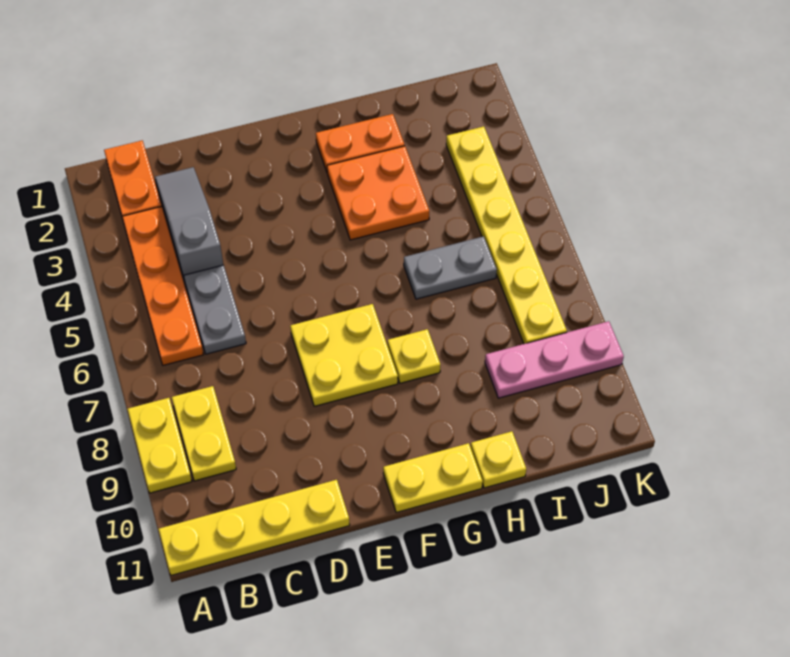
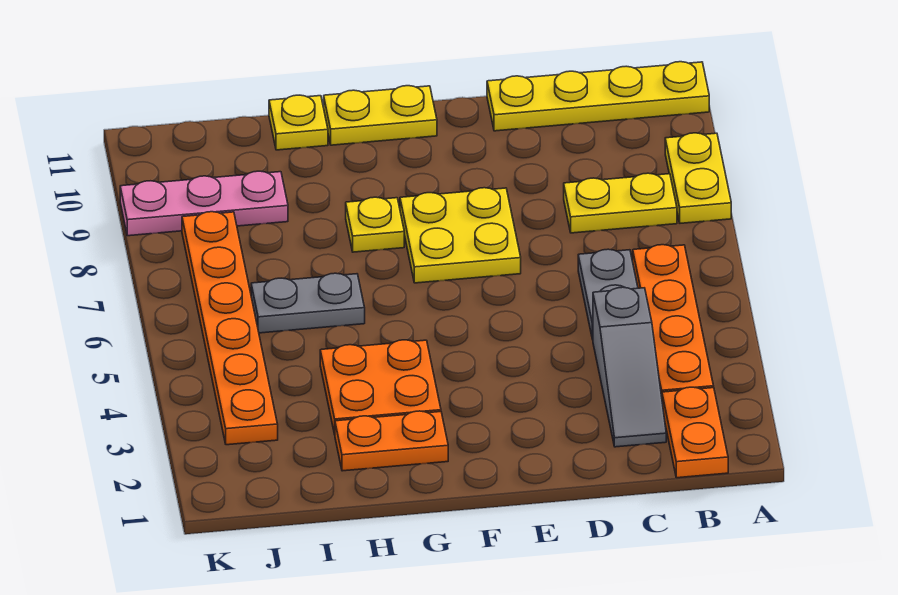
yellow 1x2 plate [172,386,236,481] -> yellow 1x2 plate turned to [564,173,677,233]
yellow 1x6 plate [446,126,567,344] -> orange 1x6 plate [182,212,278,445]

